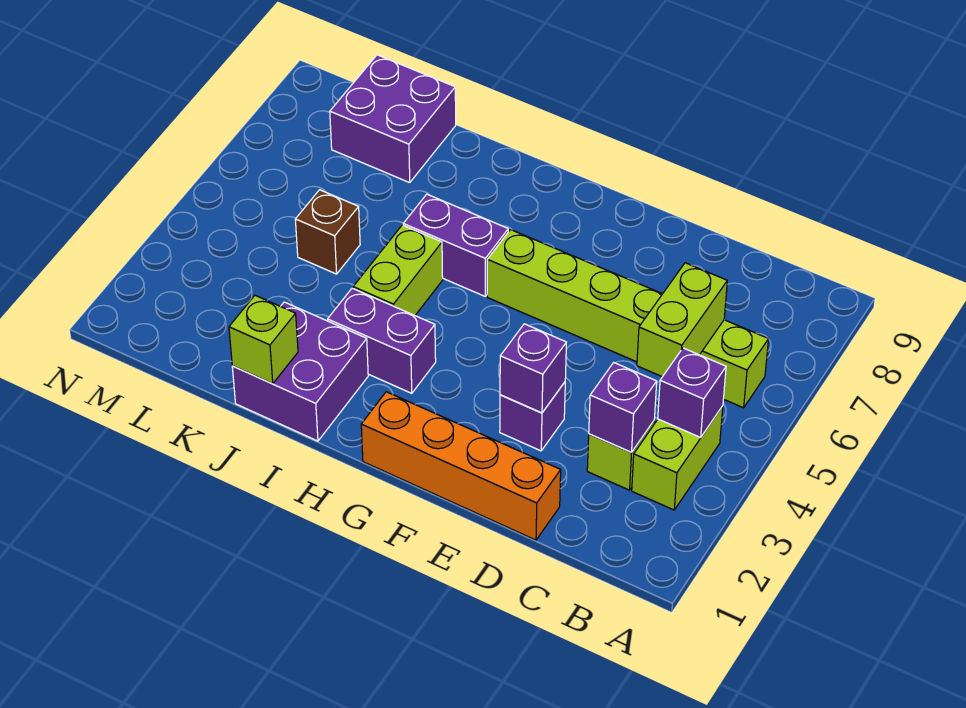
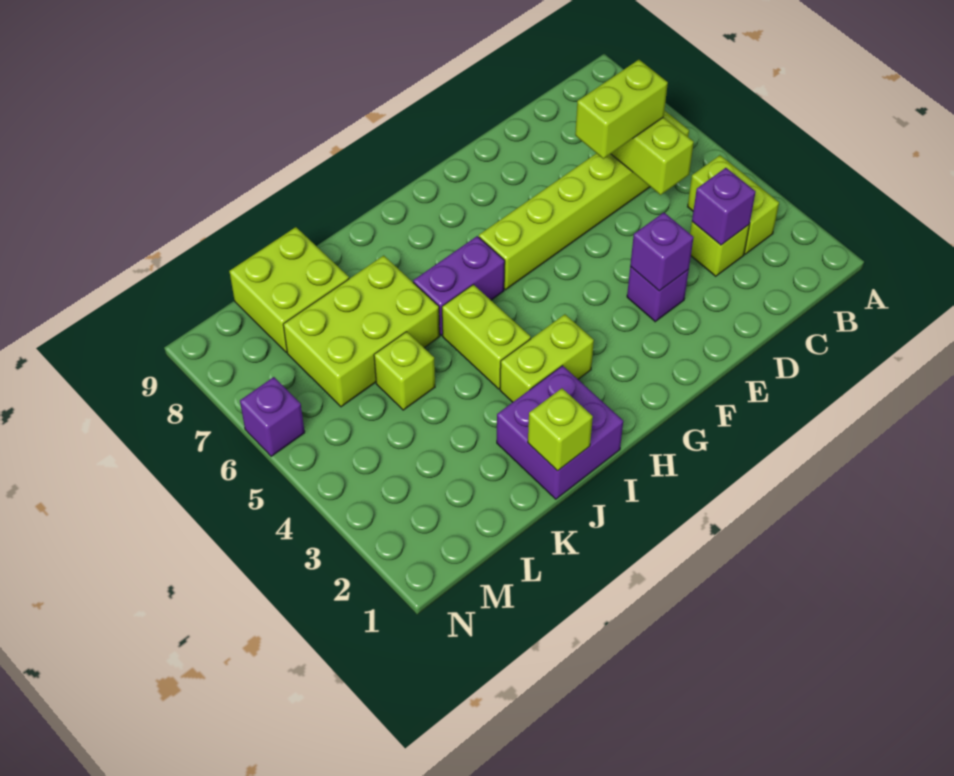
purple 1x1 brick [658,348,726,437] -> purple 1x1 brick moved to [240,377,305,456]
none -> lime 1x2 brick [575,60,668,159]
orange 1x4 brick [361,392,561,540] -> none
purple 1x2 brick [328,288,436,393] -> lime 1x2 brick [500,314,594,402]
none -> lime 2x3 brick [283,255,440,407]
brown 1x1 brick [295,190,360,274] -> lime 1x1 brick [374,332,435,410]
purple 2x2 brick [330,55,456,183] -> lime 2x2 brick [229,227,349,353]

